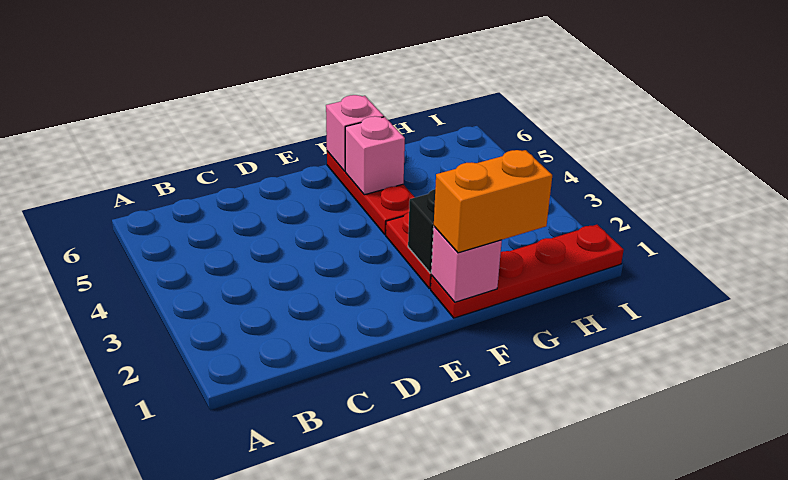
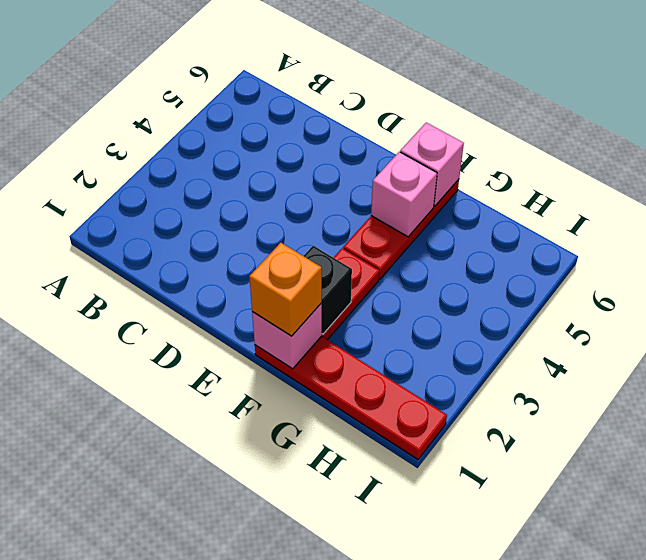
orange 1x2 brick [434,150,552,253] -> orange 1x1 brick [249,243,322,336]

